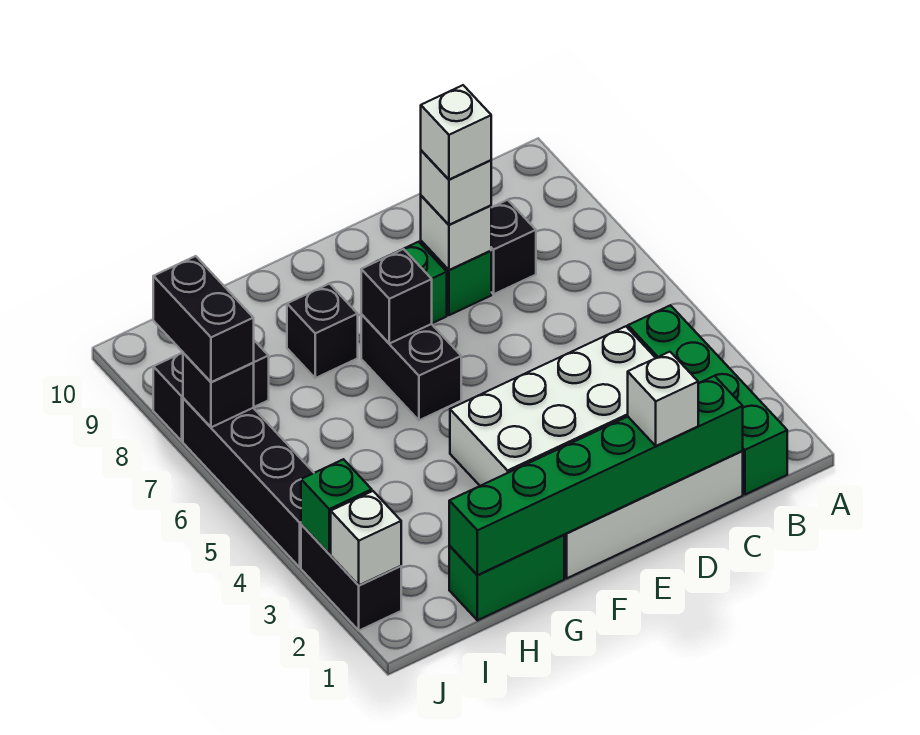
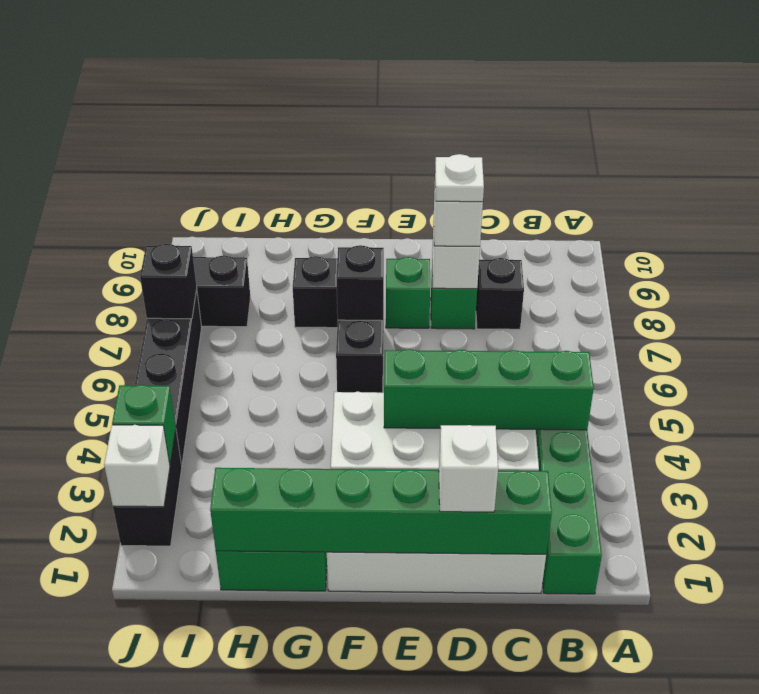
none -> green 1x4 brick [384,349,594,430]
white 1x1 brick [421,85,491,180] -> white 1x1 plate [435,154,484,202]
black 1x2 brick [153,256,254,382] -> none

